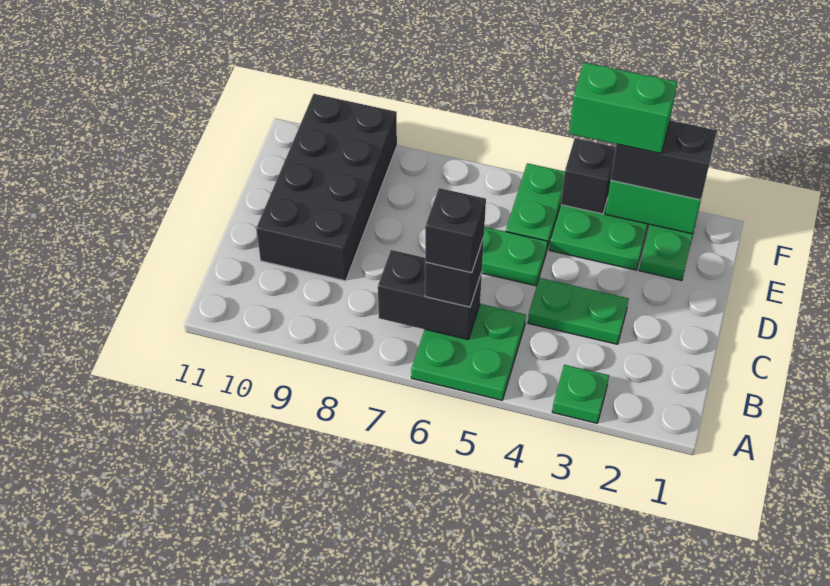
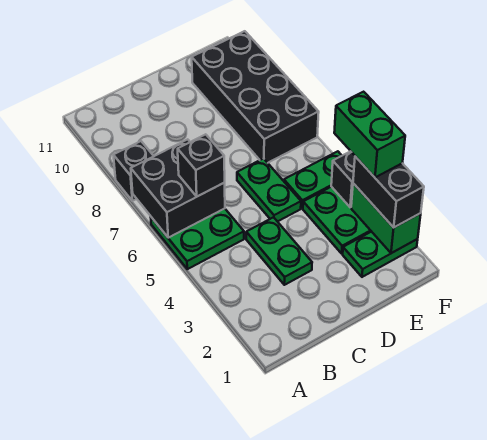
green 1x1 plate [552,365,609,423] -> none
black 1x2 brick [378,250,482,339] -> black 2x2 brick [131,139,225,238]
black 1x1 brick [425,188,486,273] -> black 1x1 brick moved to [114,141,154,201]
black 2x4 brick [256,94,397,281] -> black 2x4 brick turned to [192,31,319,163]

